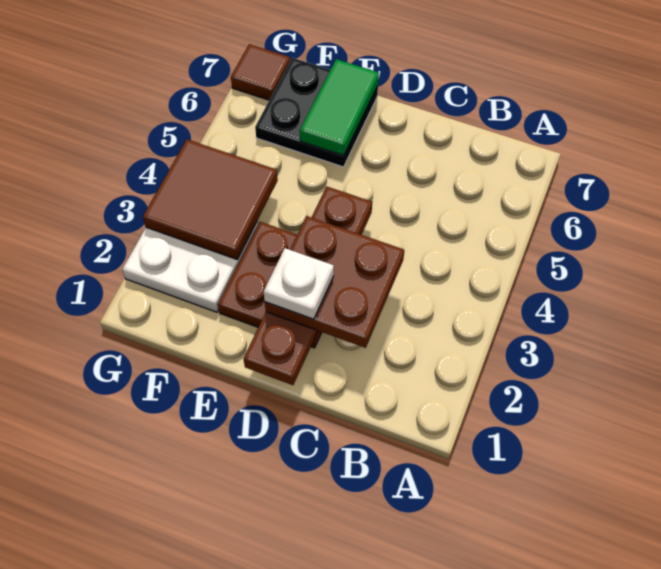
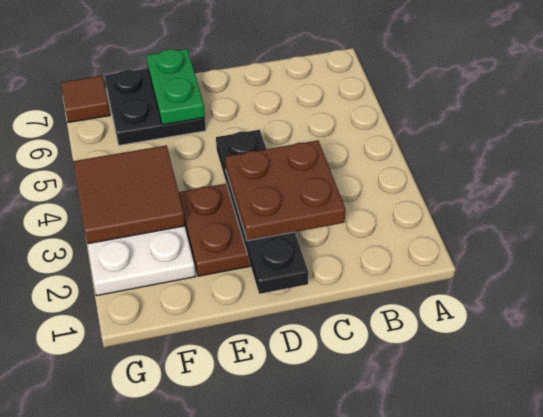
brown 1x4 plate [244,187,372,385] -> black 1x4 plate [216,130,308,294]
white 1x1 plate [264,248,334,319] -> none
green 1x2 tile [300,59,379,156] -> green 1x2 plate [146,49,205,125]

